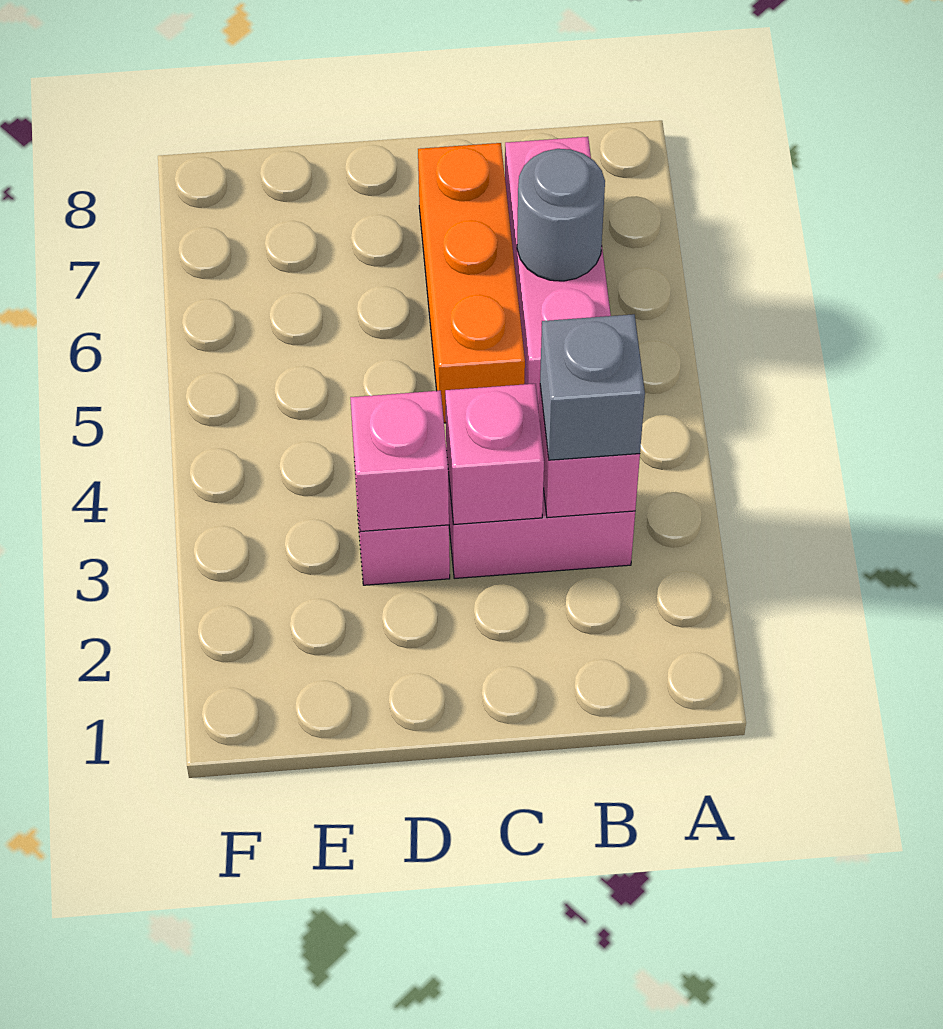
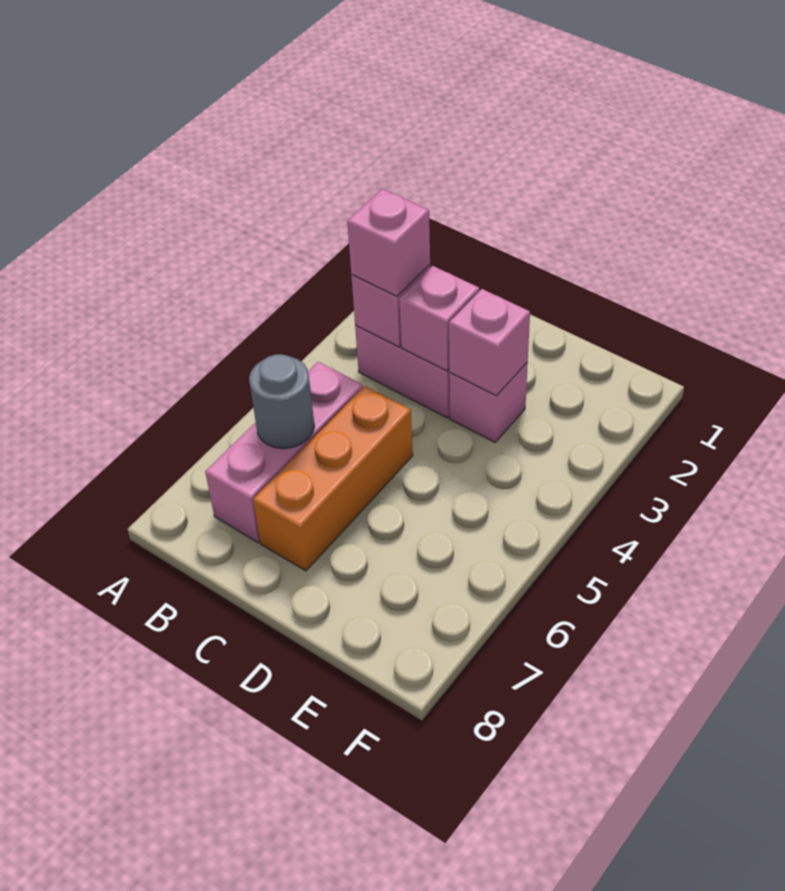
grey 1x1 brick [540,314,645,460] -> pink 1x1 brick [347,189,430,296]

